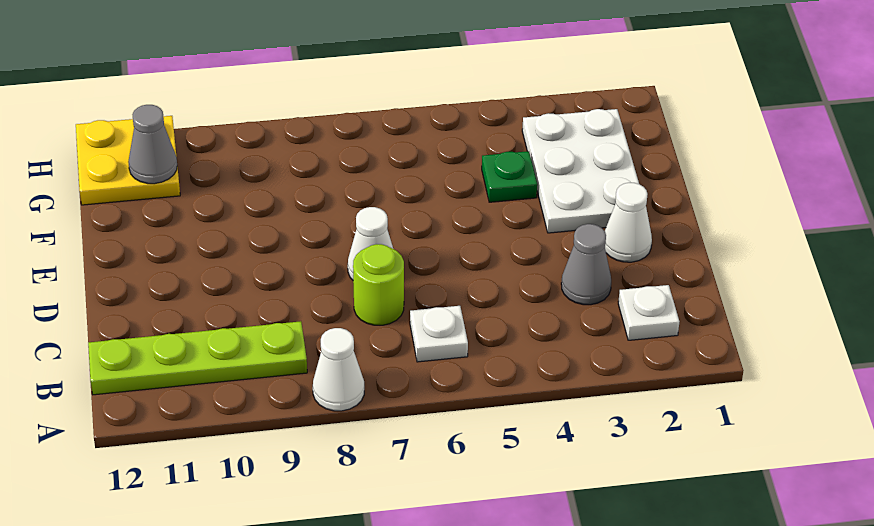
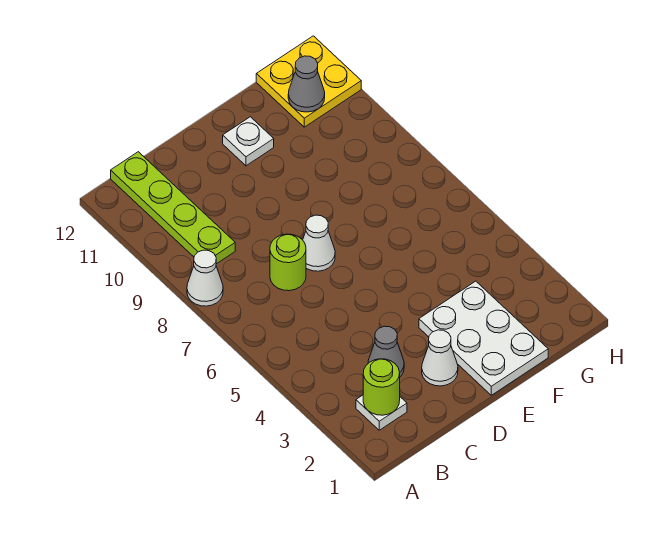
none -> lime 1x1 round brick [363,359,400,415]
white 1x1 plate [410,306,468,362] -> white 1x1 plate moved to [223,117,274,166]
white 2x3 plate [522,109,639,233] -> white 2x3 plate turned to [419,281,548,395]
green 1x1 plate [482,151,537,202] -> none

